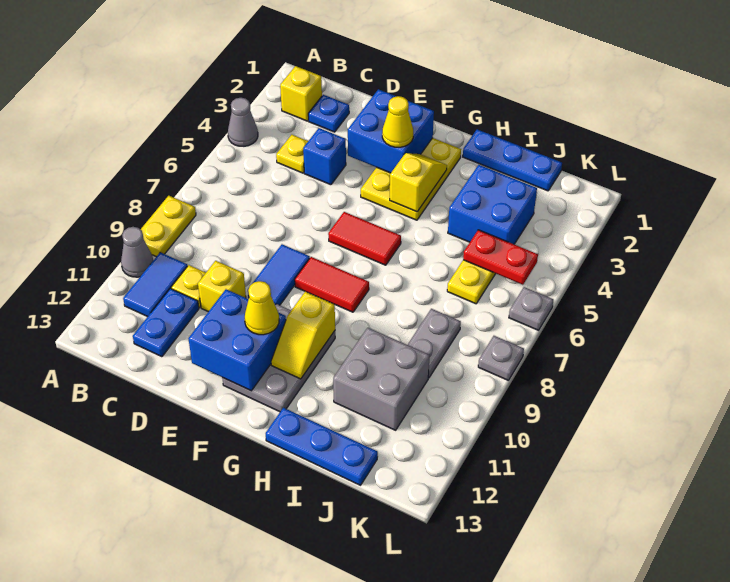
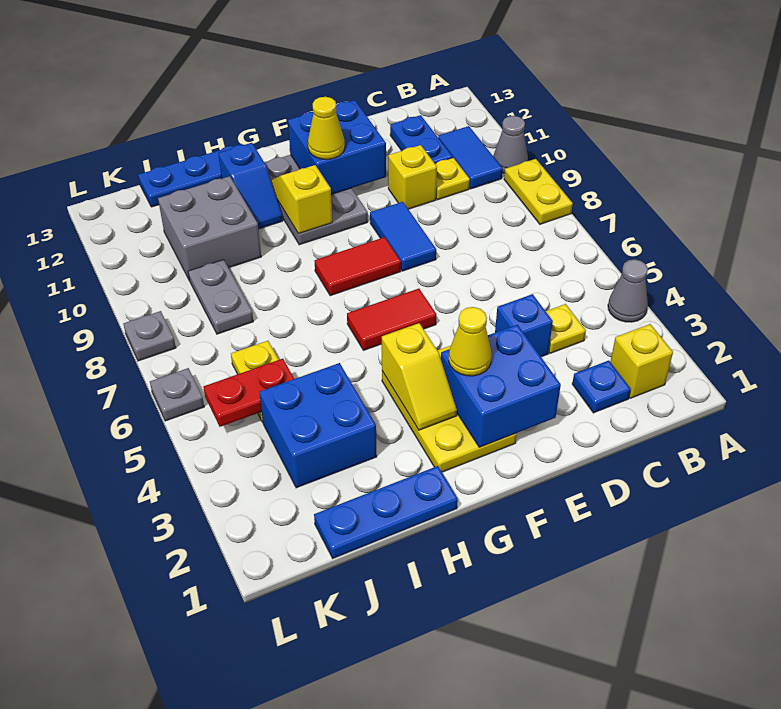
none -> blue 1x2 slope [218,143,283,229]

